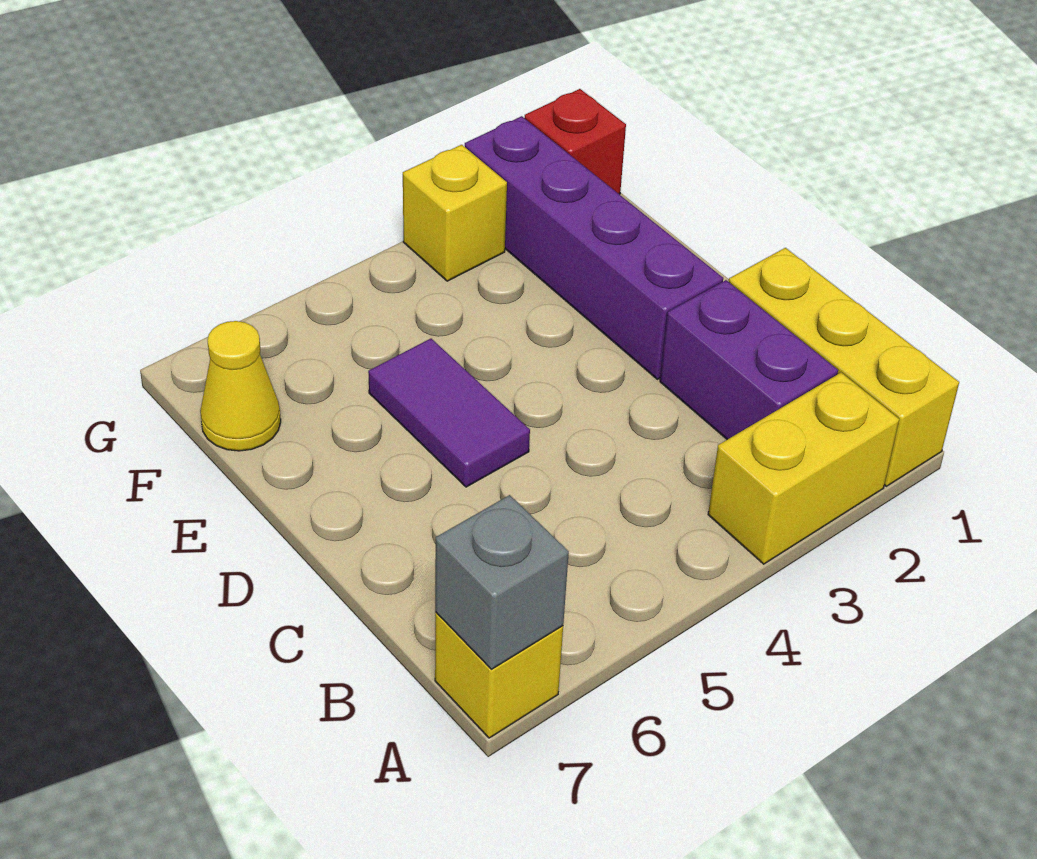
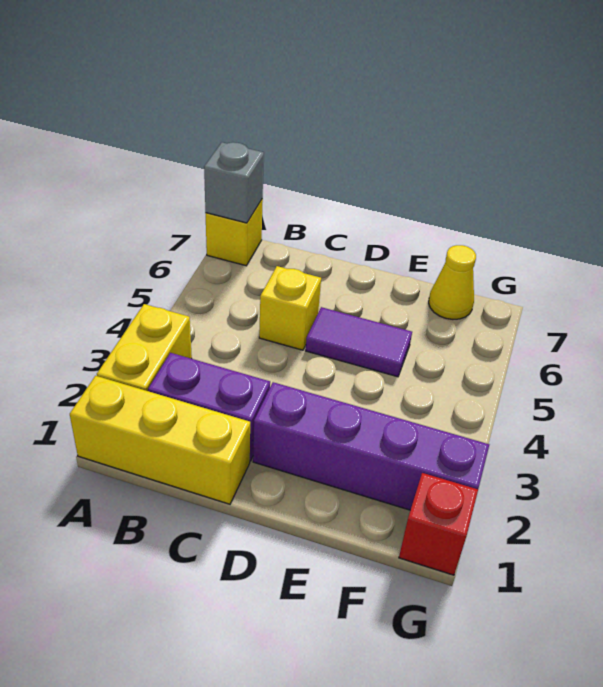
yellow 1x1 brick [403,145,507,281] -> yellow 1x1 brick moved to [259,266,321,350]

